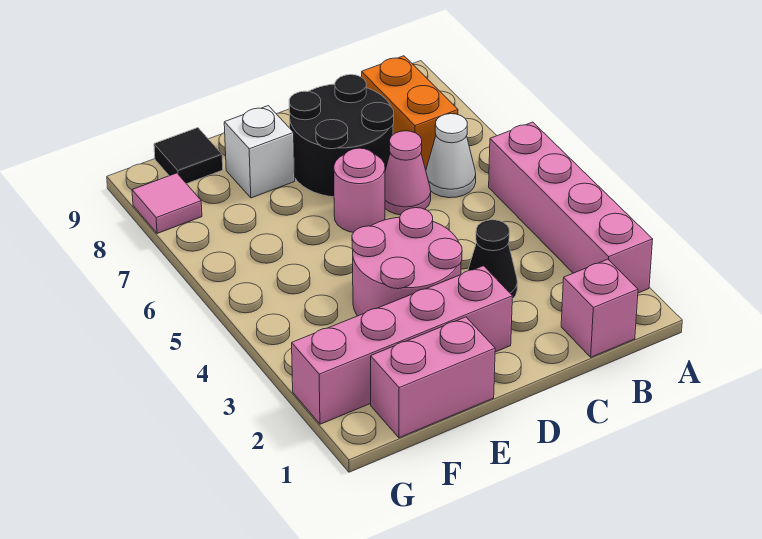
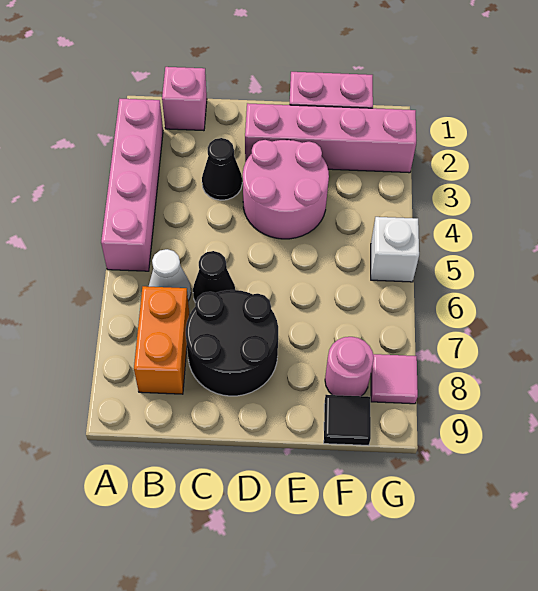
pink 1x1 cone [385,131,431,215] -> black 1x1 cone [193,251,235,302]
pink 1x1 round brick [334,148,385,232] -> pink 1x1 round brick moved to [325,337,374,396]
white 1x1 brick [224,106,295,198] -> white 1x1 brick moved to [371,217,419,282]

